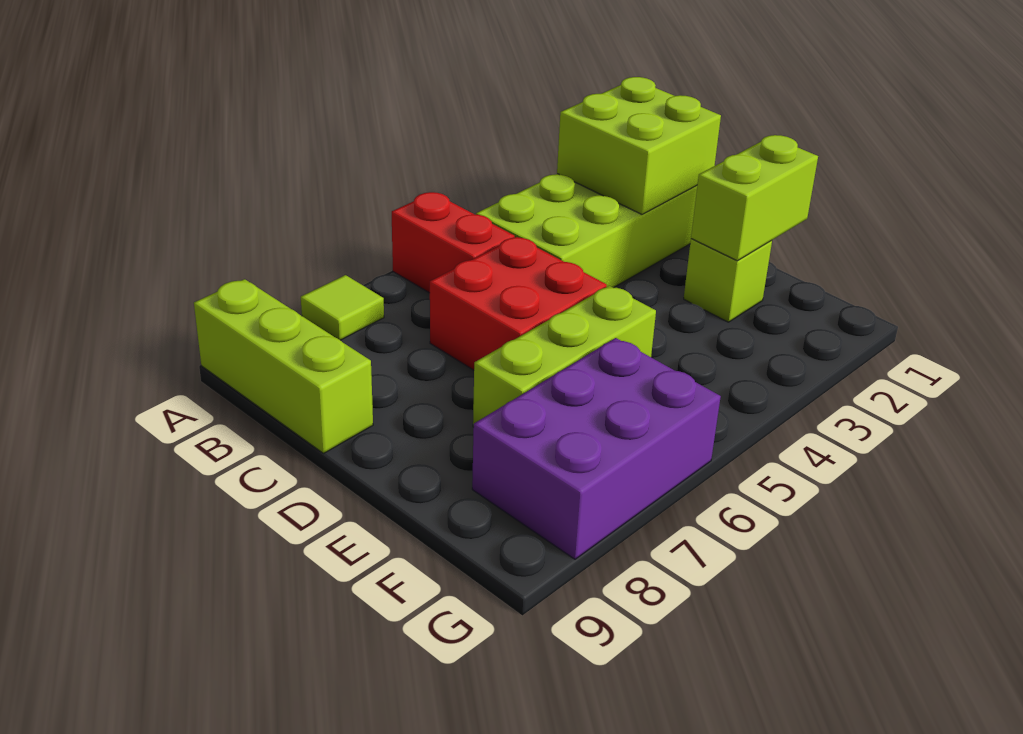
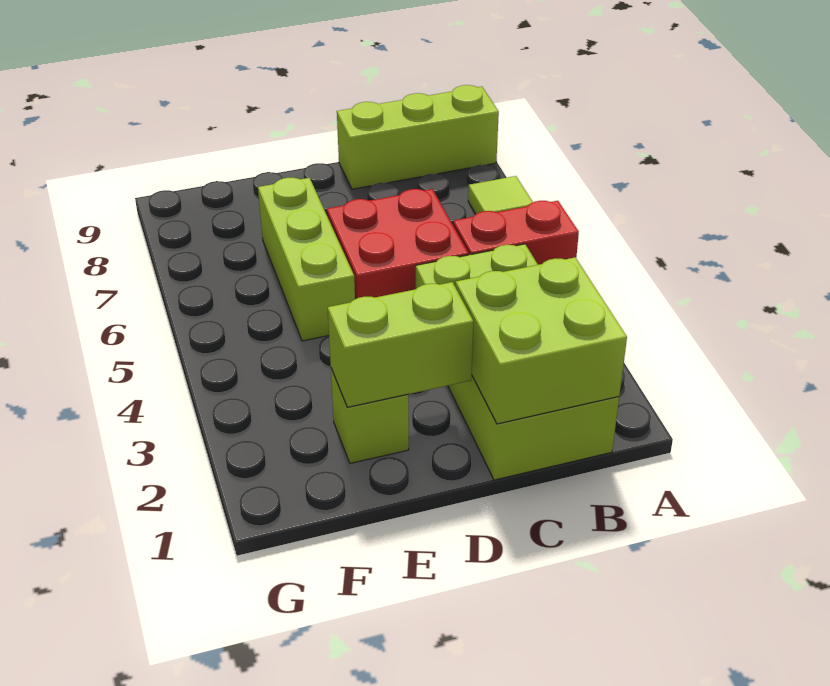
lime 1x2 brick [691,135,818,261] -> lime 1x2 brick turned to [328,282,473,407]
purple 2x3 brick [472,338,721,559] -> none

